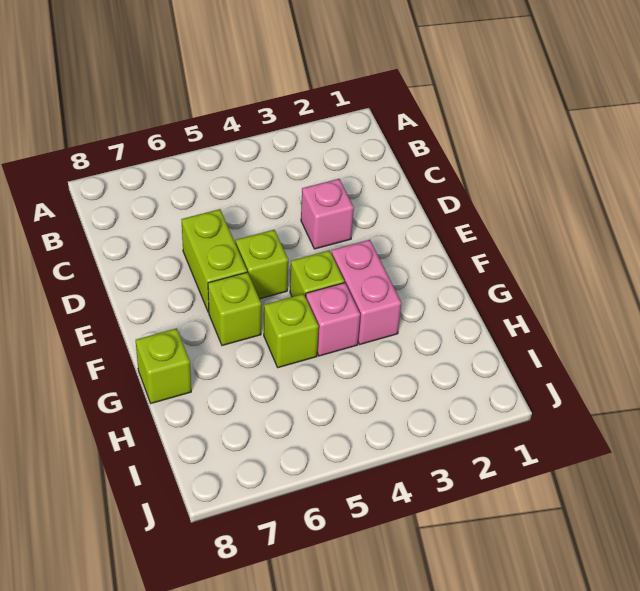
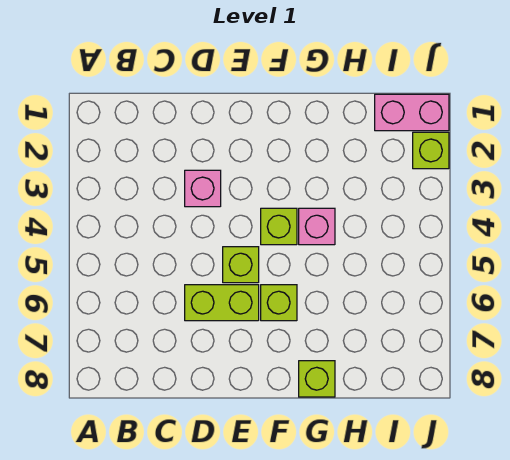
pink 1x2 brick [331,240,401,344] -> pink 1x2 brick moved to [375,94,449,131]
lime 1x1 brick [264,294,319,368] -> lime 1x1 brick moved to [413,132,449,169]

